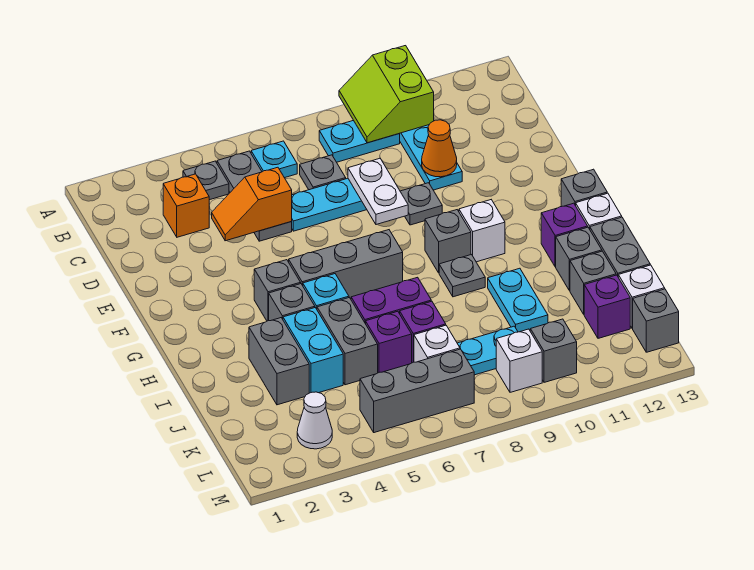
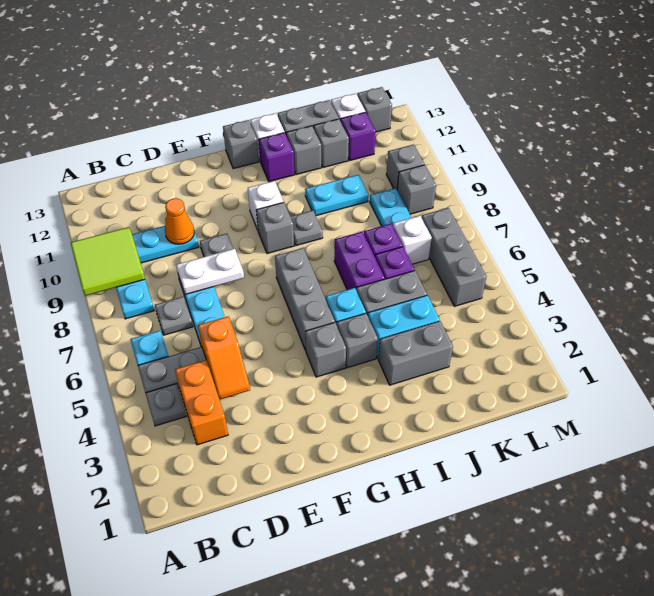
lime 2x2 slope [339,46,434,143] -> lime 2x2 tile [71,227,145,296]
orange 1x1 brick [163,174,209,237] -> orange 1x2 brick [175,360,228,445]
white 1x1 cone [297,392,332,449] -> none
white 1x1 brick [496,329,542,392] -> grey 1x1 brick [397,165,436,214]

